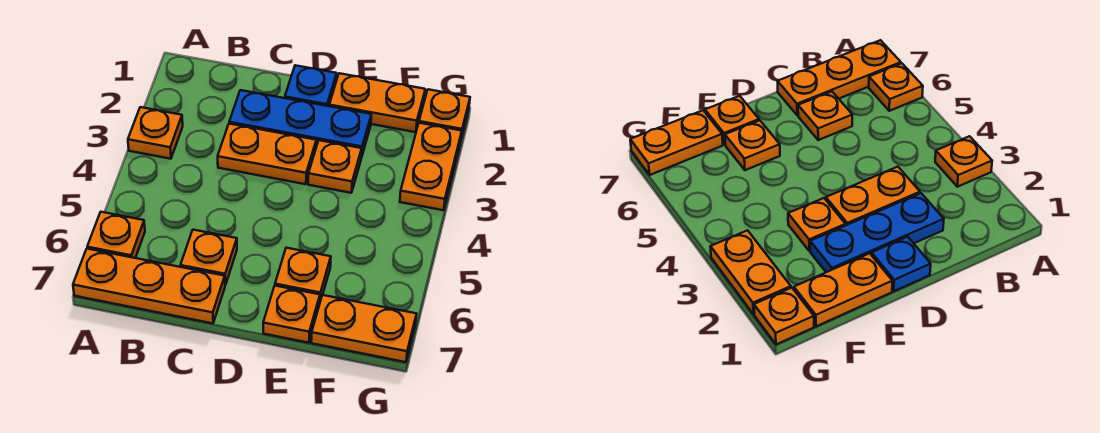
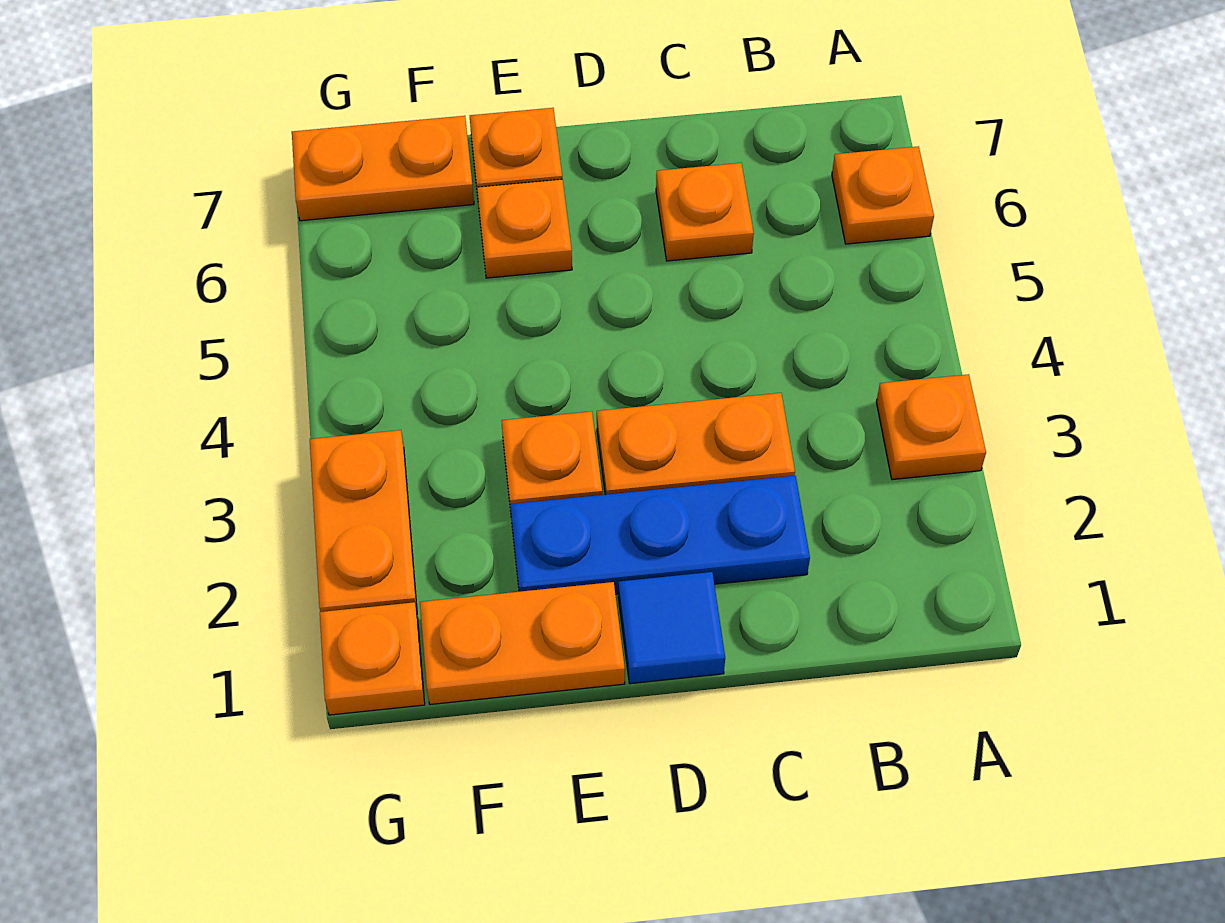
orange 1x3 plate [73,249,225,323] -> none
blue 1x1 plate [285,65,337,106] -> blue 1x1 tile [618,572,725,684]

